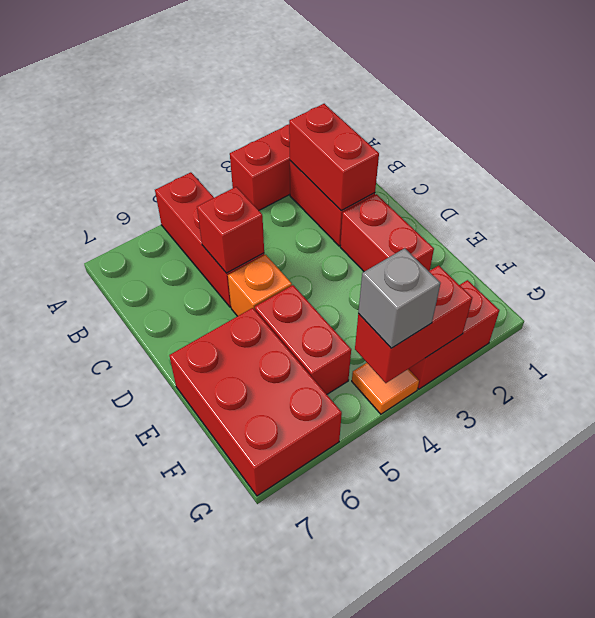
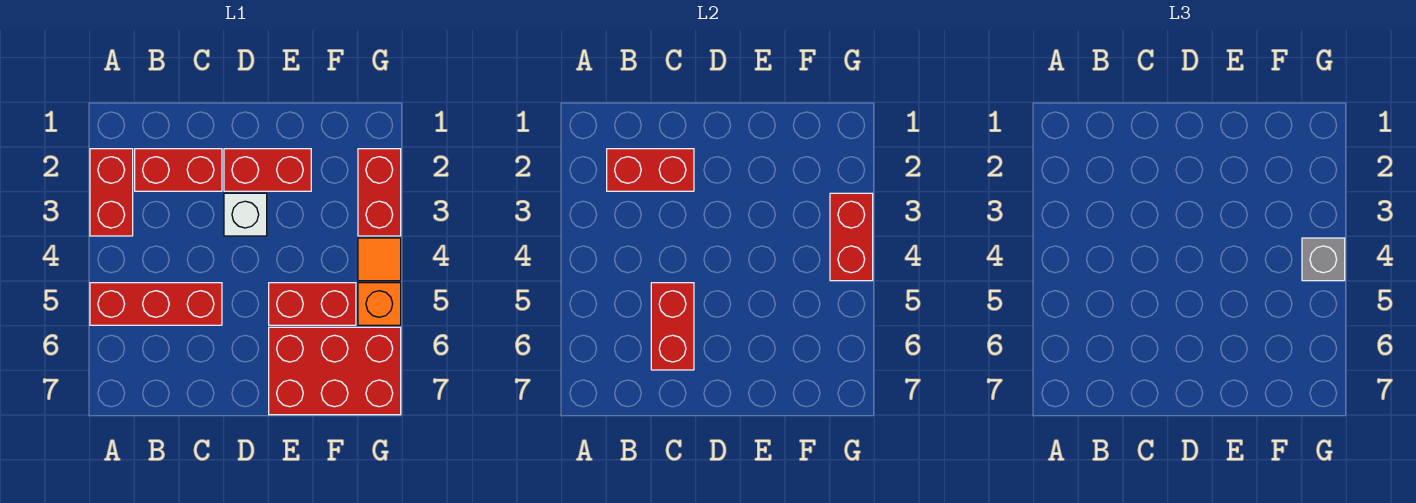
red 1x1 brick [197,187,264,273] -> red 1x2 brick [651,283,694,370]
none -> white 1x1 brick [224,193,267,236]
orange 1x1 brick [228,255,292,316] -> orange 1x1 brick moved to [358,283,401,325]

